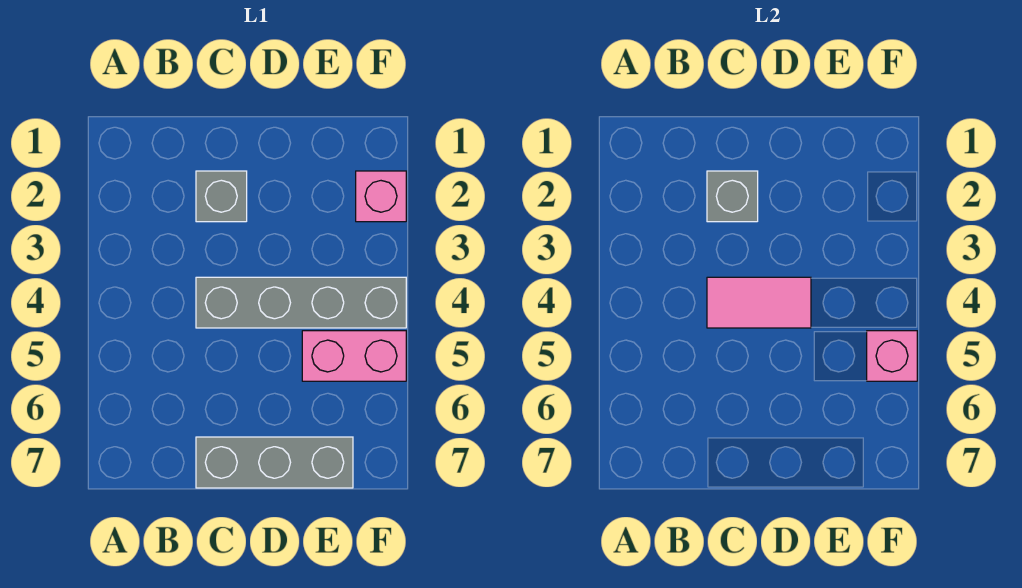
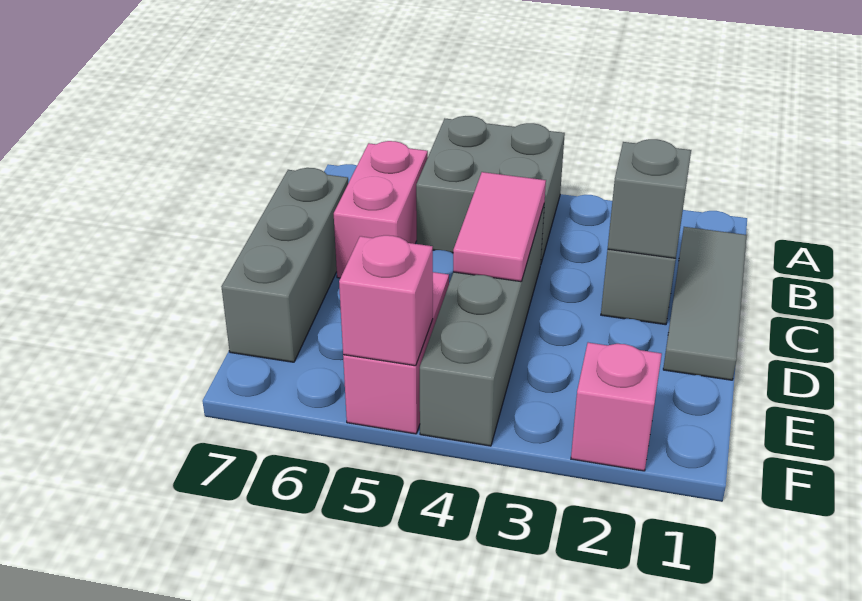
none -> grey 2x2 brick [416,116,565,263]
none -> grey 1x3 tile [663,227,747,380]
none -> pink 1x2 brick [334,141,428,278]

